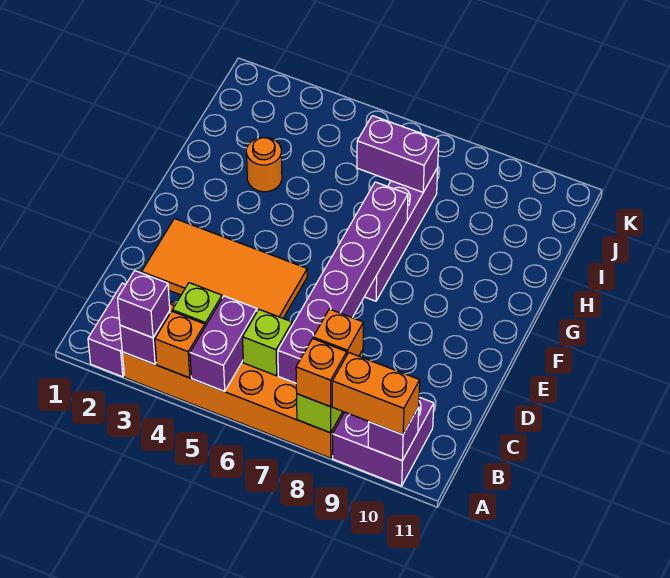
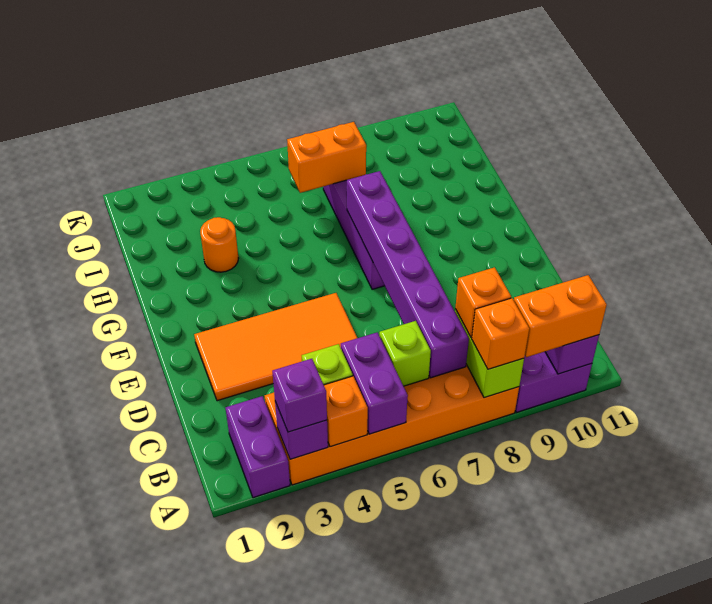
purple 1x2 brick [357,116,439,192] -> orange 1x2 brick [287,122,366,193]

